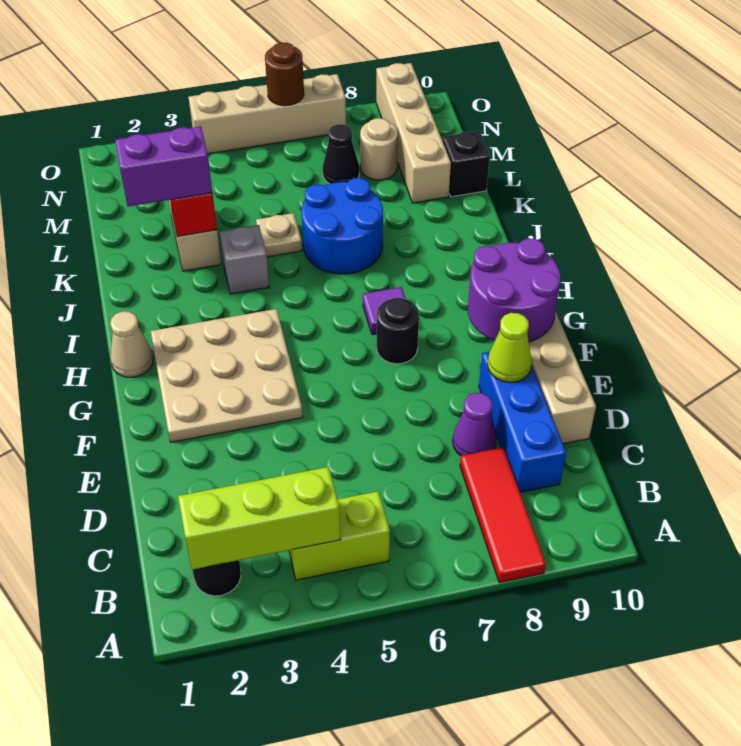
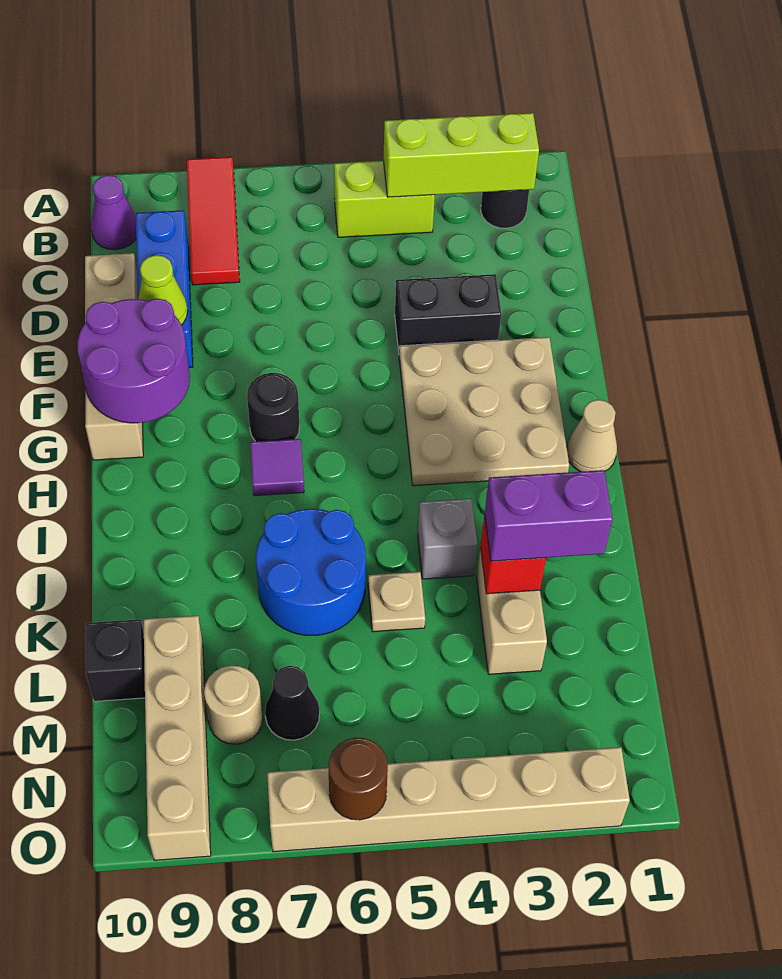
purple 1x1 cone [453,393,497,456] -> purple 1x1 cone moved to [91,175,136,250]
none -> black 1x2 brick [395,274,501,351]
tan 1x4 brick [189,74,346,154] -> tan 1x6 brick [267,747,630,852]

